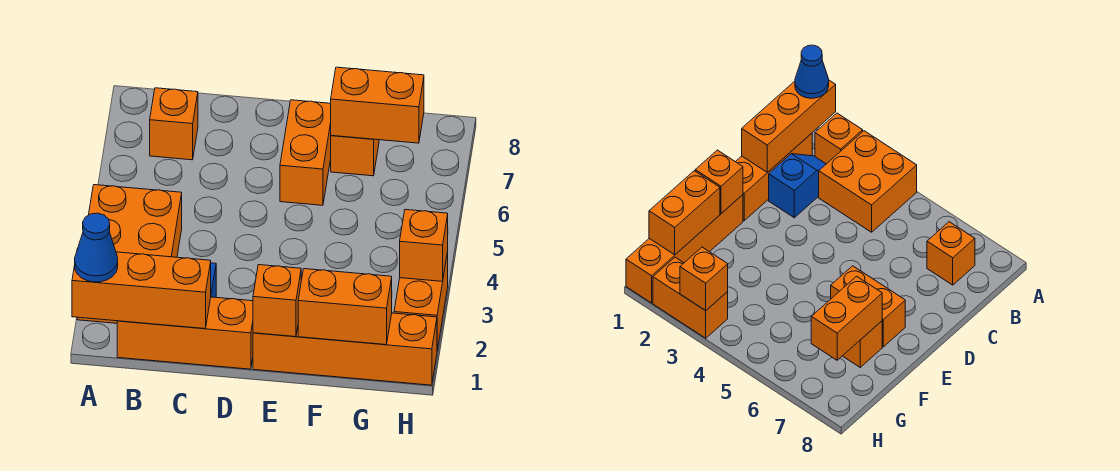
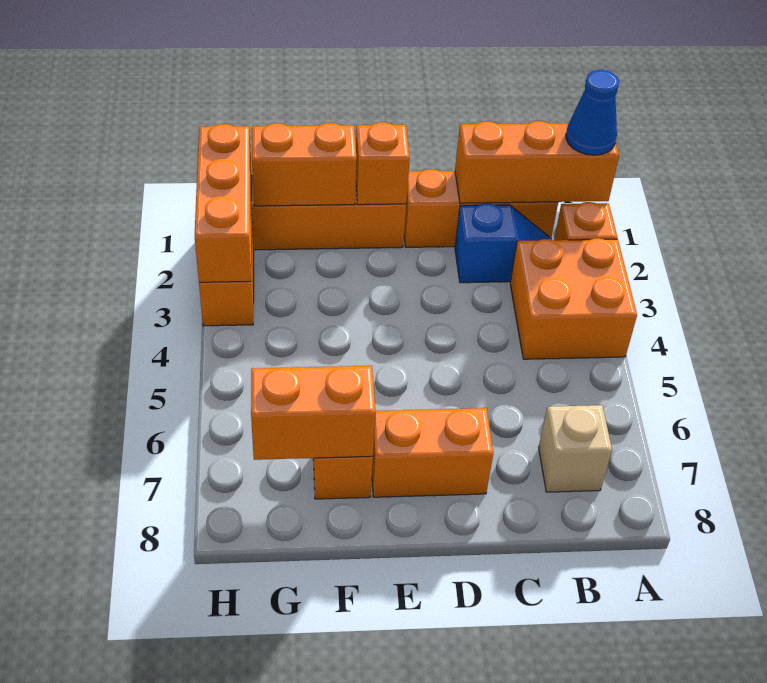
orange 1x1 brick [150,88,198,160] -> tan 1x1 brick [539,405,612,492]
orange 1x2 brick [280,100,331,205] -> orange 1x2 brick turned to [372,408,493,497]
orange 1x1 brick [400,210,448,281] -> orange 1x3 brick [195,124,252,282]

